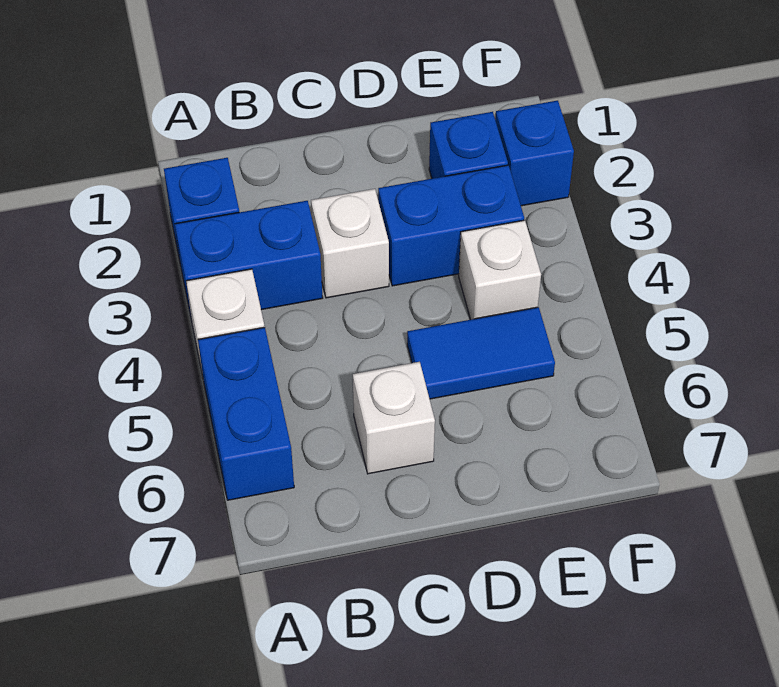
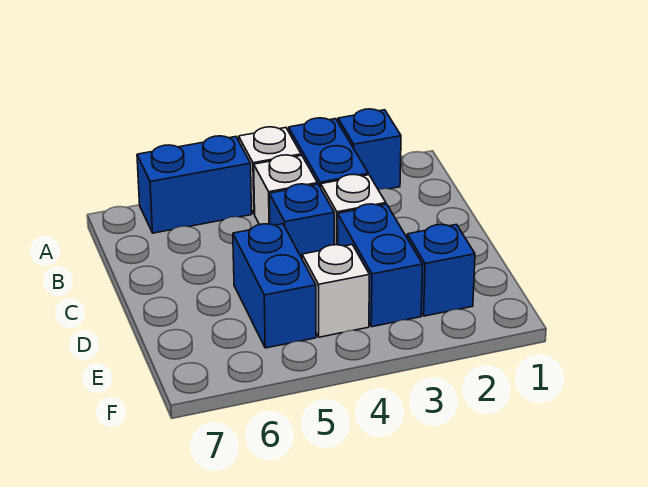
white 1x1 brick [353,362,435,474] -> white 1x1 brick moved to [254,155,318,225]
blue 1x2 tile [407,307,555,399] -> blue 1x2 brick [233,224,316,348]
blue 1x1 brick [495,101,574,206] -> blue 1x1 brick moved to [269,184,334,258]

